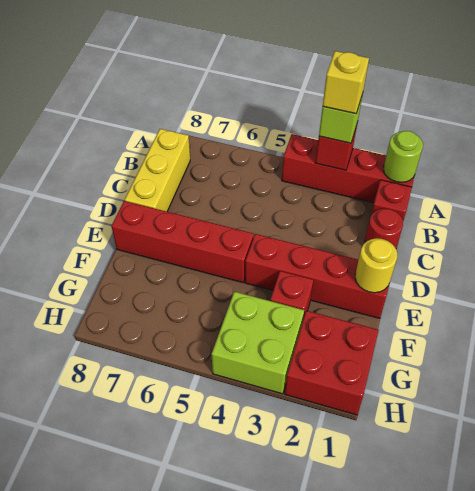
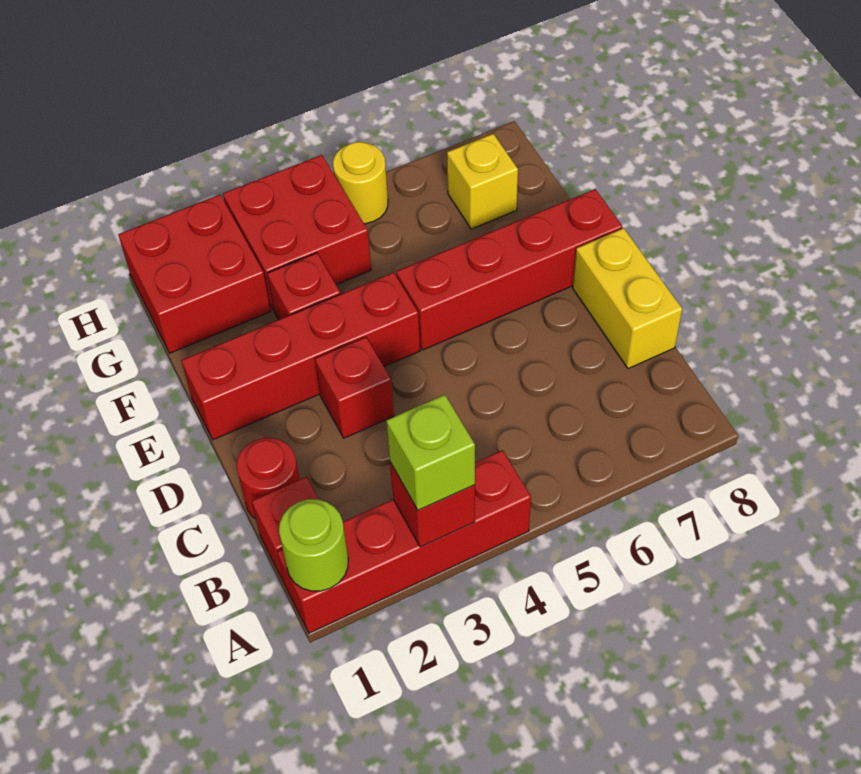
yellow 1x1 brick [323,51,369,114] -> yellow 1x1 brick moved to [447,134,518,229]
yellow 1x3 brick [125,129,190,212] -> yellow 1x2 brick [573,228,682,369]
none -> red 1x1 brick [315,337,394,438]
yellow 1x1 round brick [355,238,397,293] -> yellow 1x1 round brick moved to [333,142,388,224]
lime 2x2 brick [212,292,304,394] -> red 2x2 brick [223,155,371,311]

